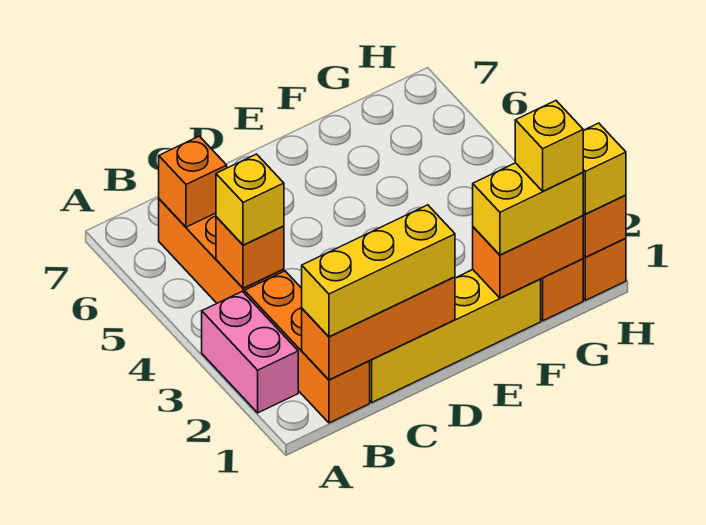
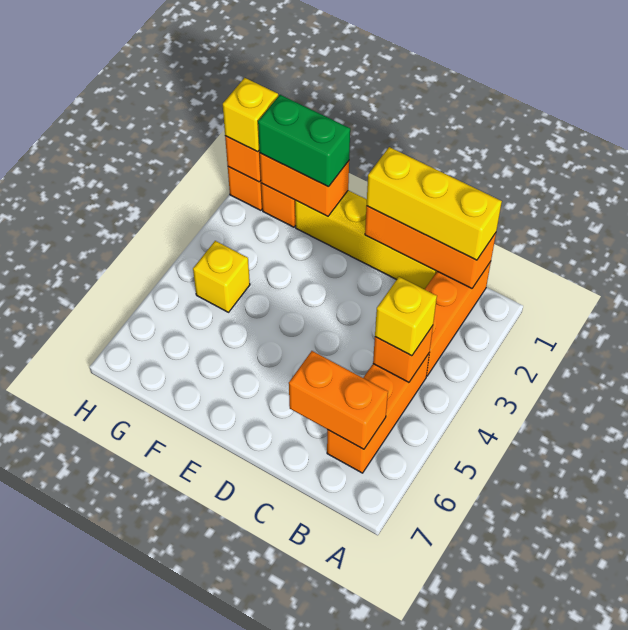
pink 1x2 brick [202,291,298,413] -> none
orange 1x1 brick [159,136,227,227] -> orange 1x2 brick [289,351,388,449]
yellow 1x2 brick [473,163,583,255] -> green 1x2 brick [258,95,350,187]
yellow 1x1 brick [515,101,584,191] -> yellow 1x1 brick moved to [193,241,250,312]

